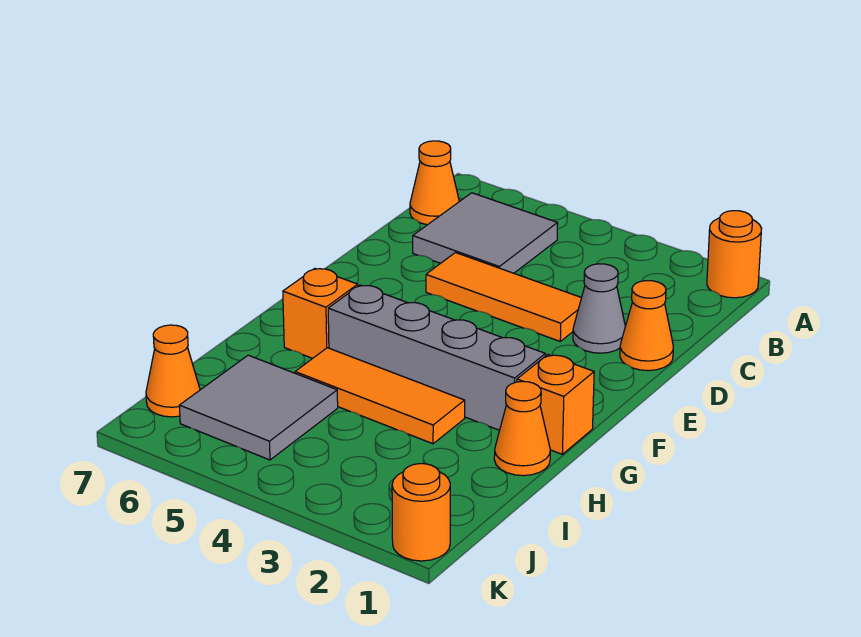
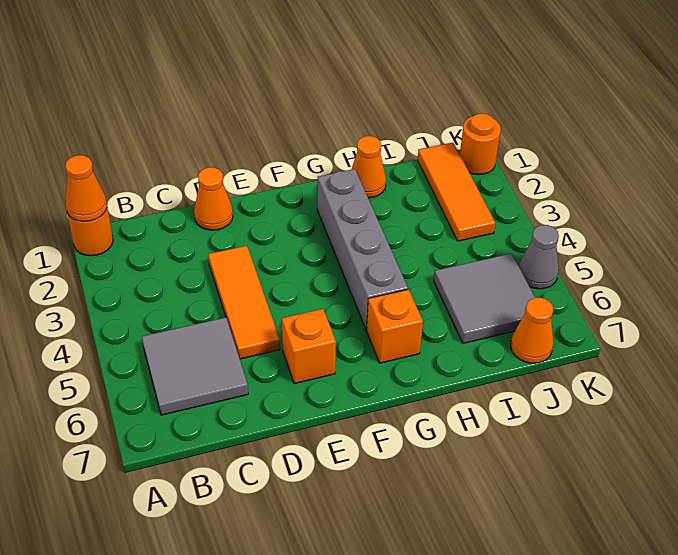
orange 1x1 cone [410,141,459,225] -> orange 1x1 cone moved to [65,155,107,222]
grey 1x1 cone [573,264,625,353] -> grey 1x1 cone moved to [519,225,559,289]
orange 1x1 brick [517,355,594,454] -> orange 1x1 brick moved to [282,309,336,384]
orange 1x3 tile [295,348,465,444] -> orange 1x3 tile moved to [418,143,495,241]

